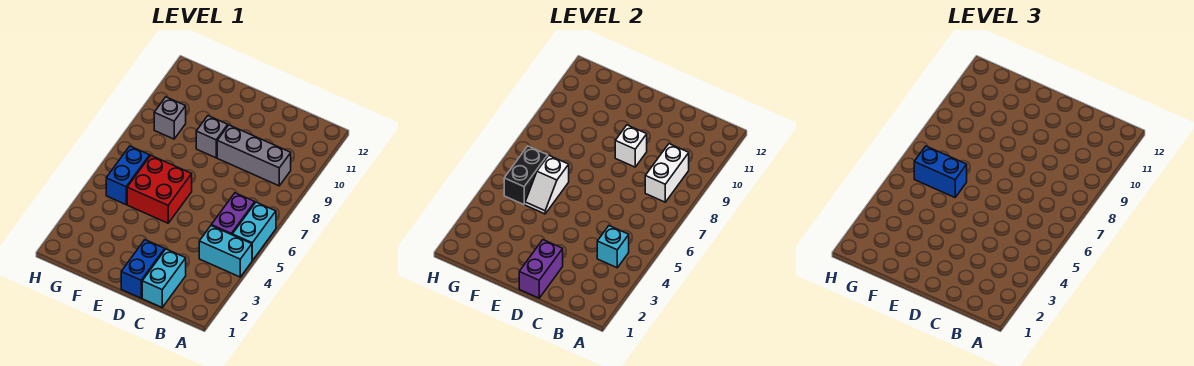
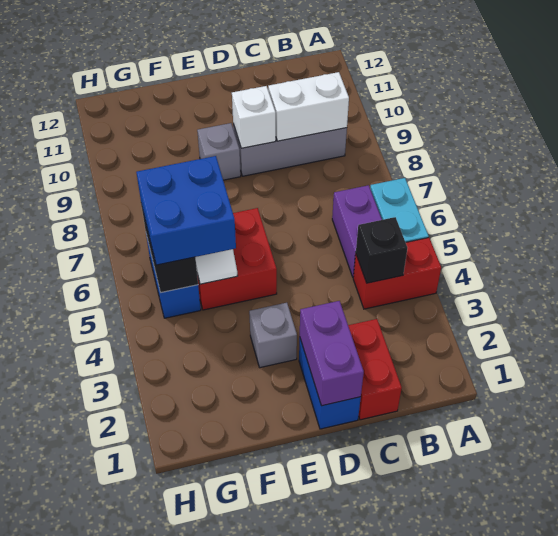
cyan 1x2 brick [199,226,252,277] -> red 1x2 brick [353,238,441,309]
cyan 1x1 brick [597,226,629,268] -> black 1x1 brick [356,217,407,283]
white 1x2 brick [645,144,689,202] -> white 1x2 brick turned to [268,72,349,141]
cyan 1x2 brick [142,249,186,307] -> red 1x2 brick [348,319,402,420]
blue 1x2 brick [914,146,967,197] -> blue 2x2 brick [136,156,236,265]
grey 1x1 brick [154,97,186,139] -> grey 1x1 brick moved to [249,303,297,368]

